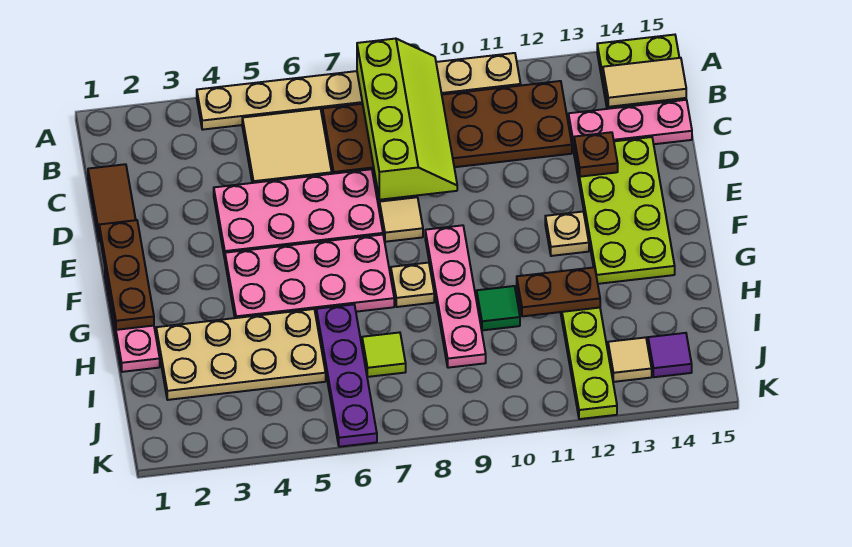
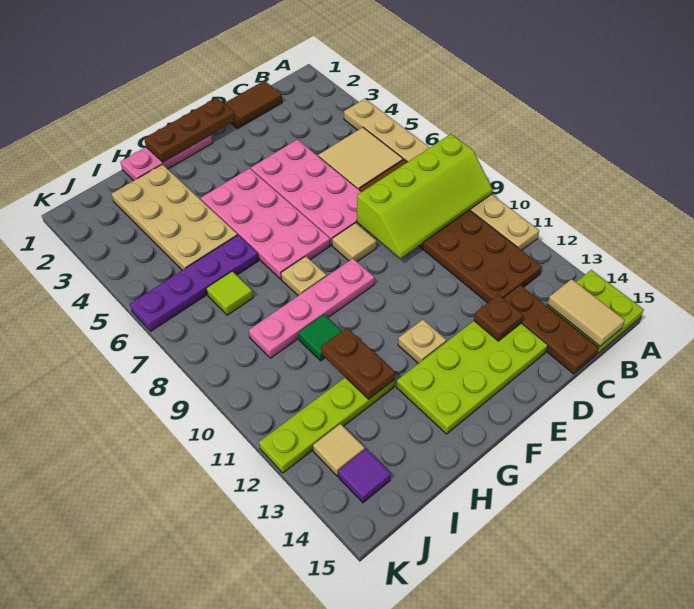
pink 1x3 plate [568,100,692,151] -> brown 1x3 plate [503,285,599,374]

